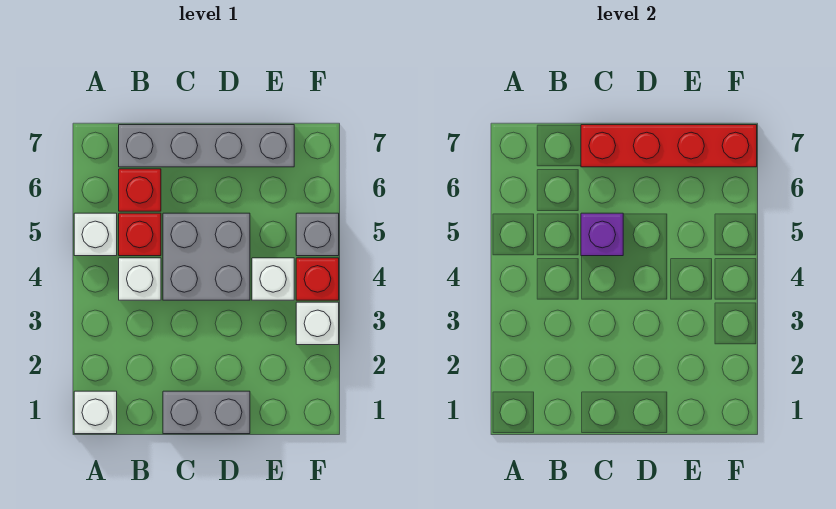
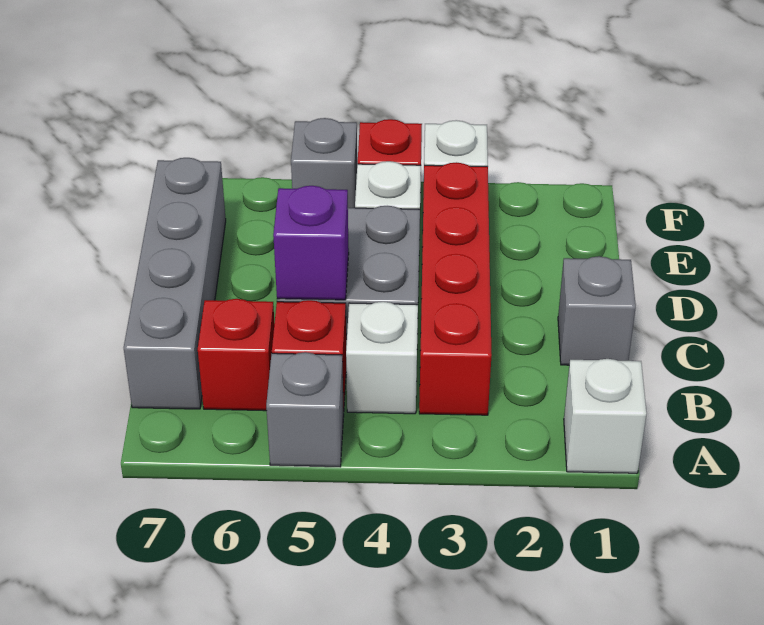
white 1x1 brick [74,213,117,256] -> grey 1x1 brick [266,352,344,467]
grey 1x2 brick [163,391,250,434] -> grey 1x1 brick [558,256,636,365]
red 1x4 brick [581,125,757,167] -> red 1x4 brick moved to [419,162,492,415]

